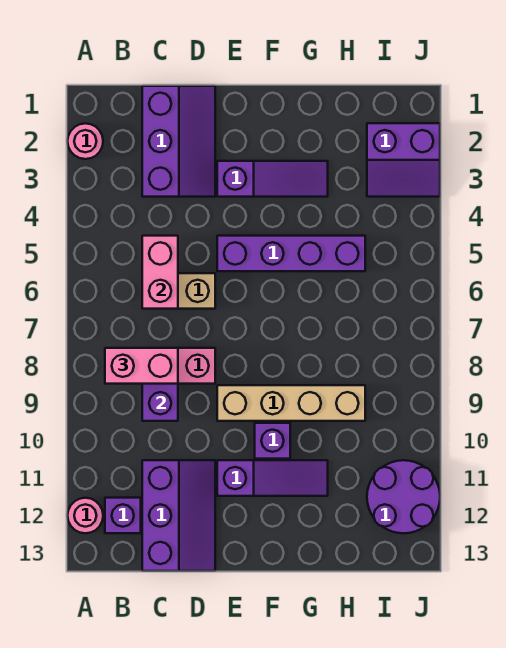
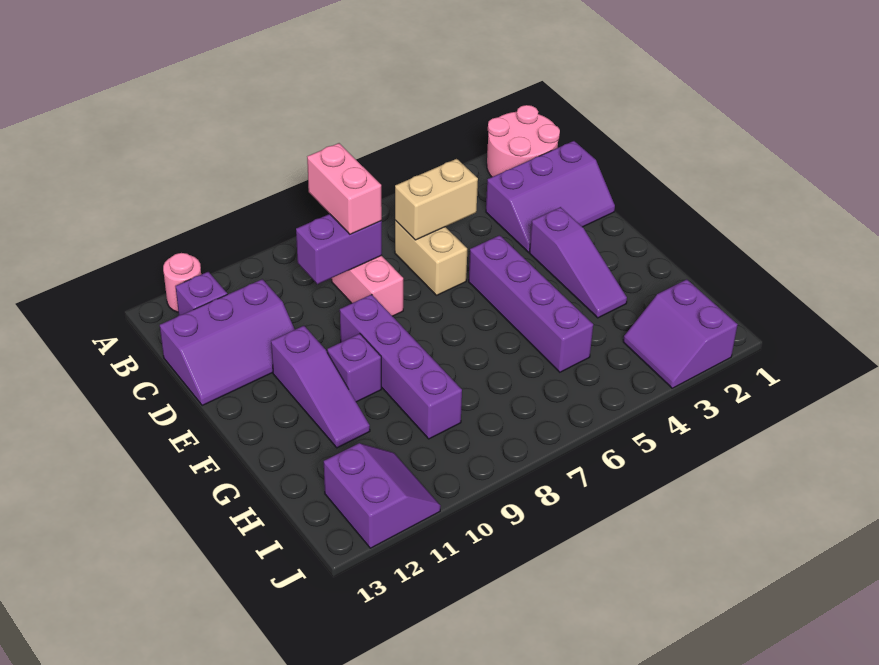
pink 1x1 round brick [68,123,103,159] -> pink 2x2 round brick [487,105,560,177]
pink 1x2 brick [142,236,178,309] -> tan 1x2 brick [395,159,478,240]
tan 1x4 brick [217,385,365,421] -> purple 1x4 brick [340,294,462,439]
purple 2x2 round brick [367,460,440,533] -> purple 2x2 slope [324,443,441,548]

